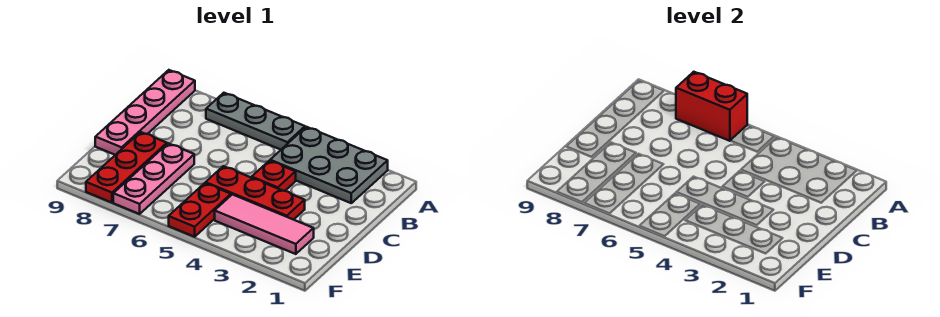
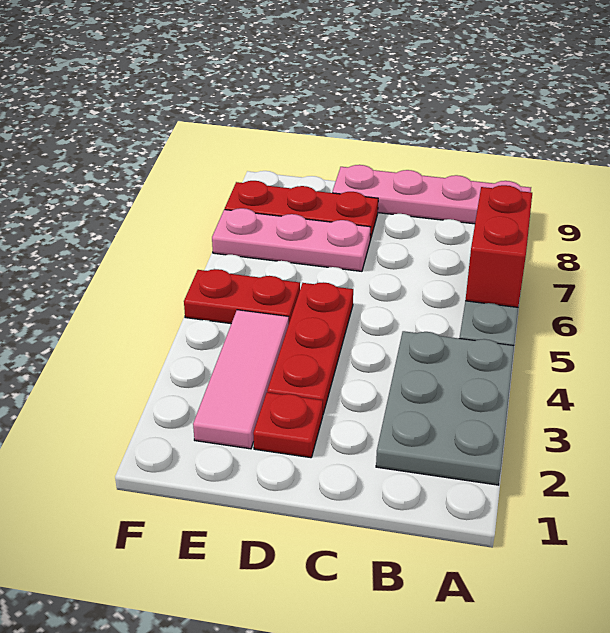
red 1x1 plate [252,161,296,191] -> red 1x1 plate moved to [253,392,323,458]

